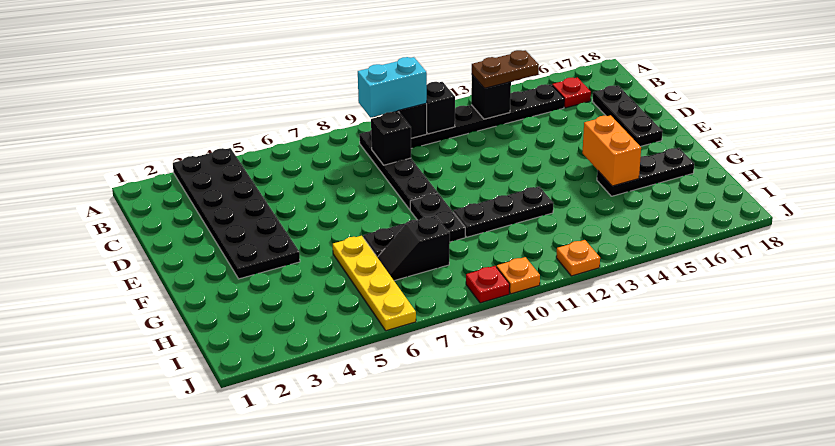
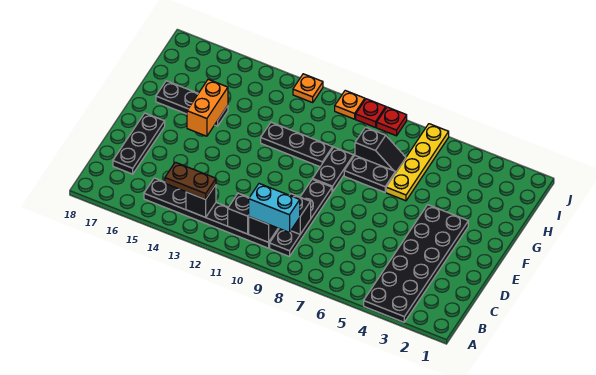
red 1x1 plate [552,77,591,108] -> red 1x1 plate moved to [377,107,407,136]

